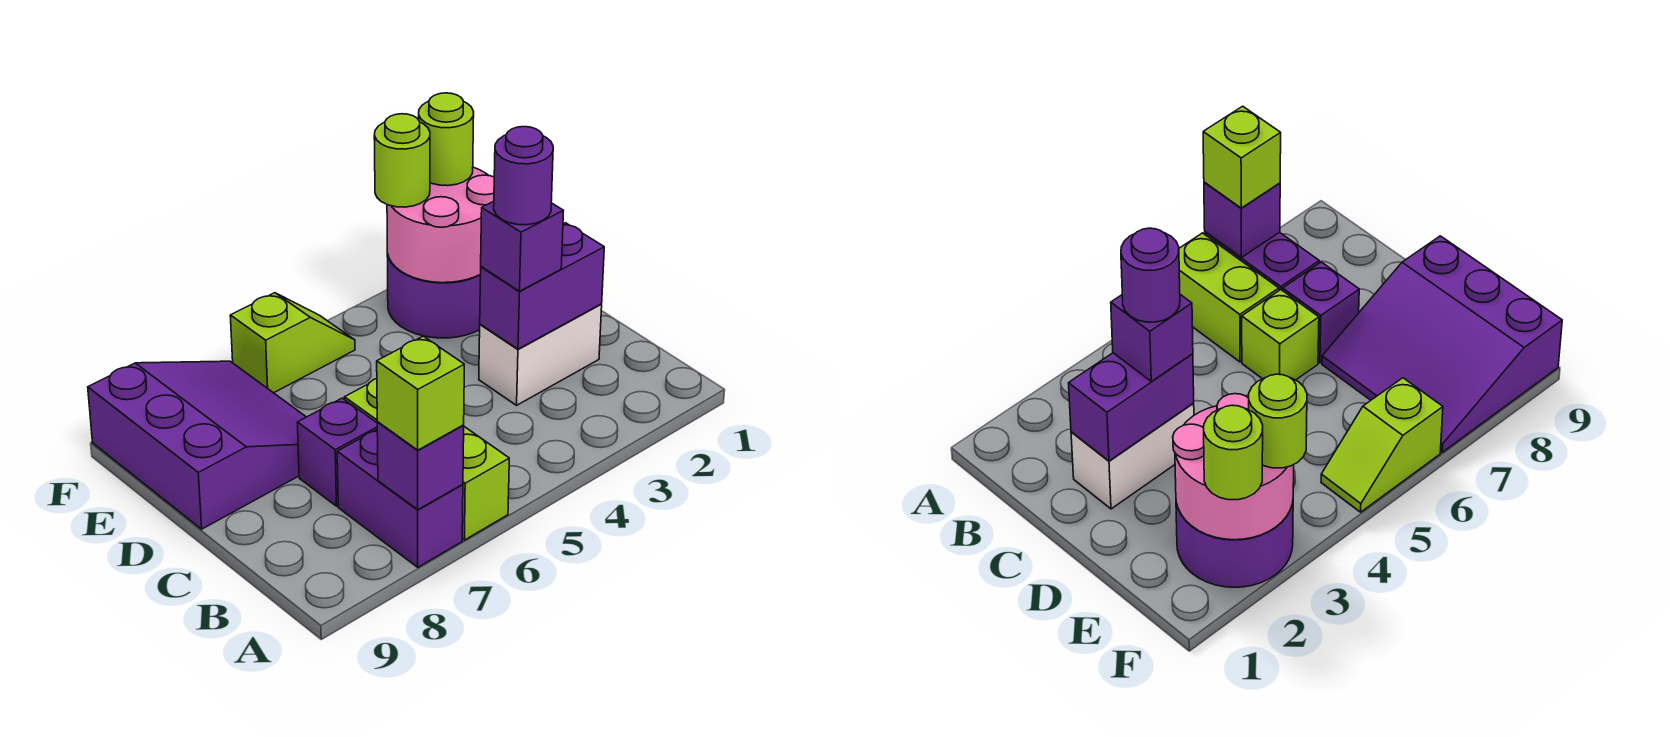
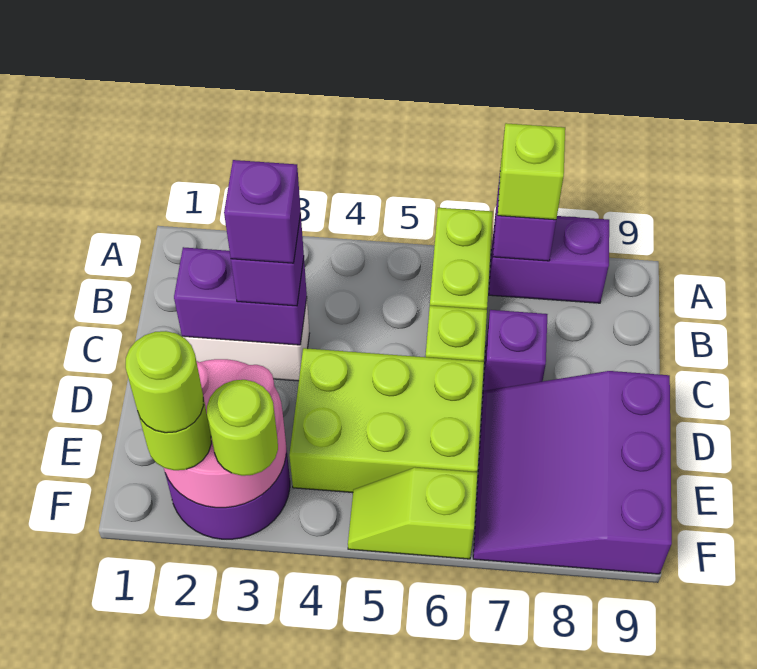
purple 1x2 brick [337,430,463,567] -> purple 1x2 brick turned to [489,216,609,303]
purple 1x1 round brick [494,127,553,225] -> purple 1x1 brick [224,160,301,263]
none -> lime 2x3 brick [289,348,484,493]
none -> lime 1x1 round brick [126,331,204,433]

